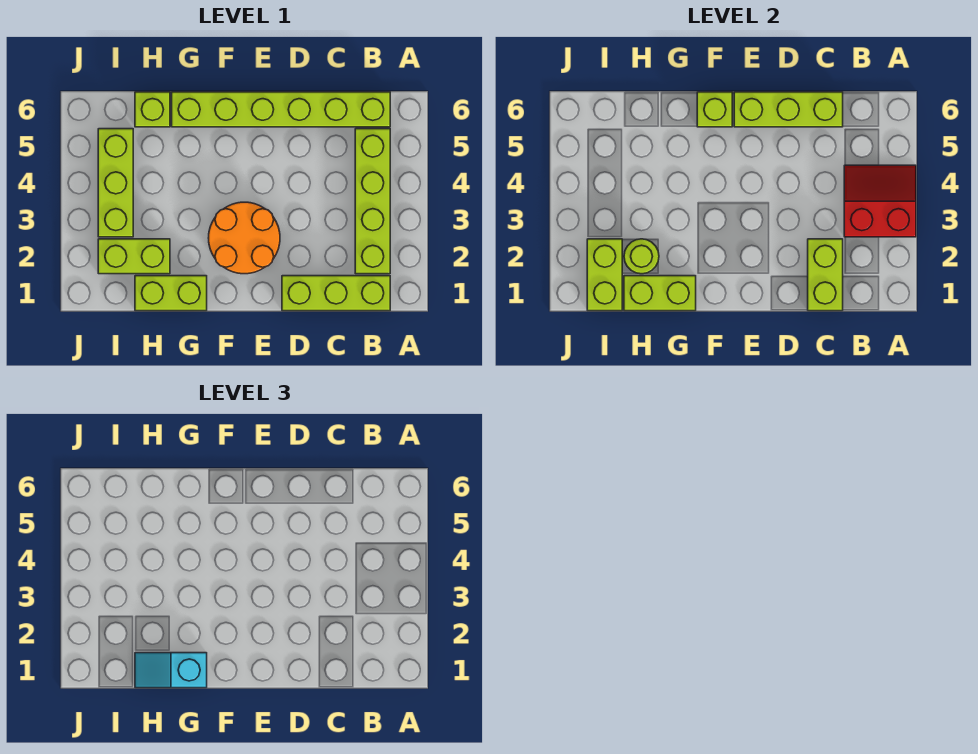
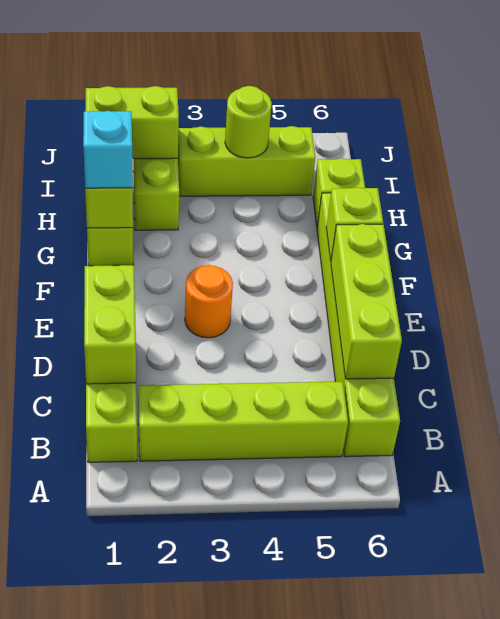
red 2x2 slope [844,165,916,237] -> none
lime 1x2 brick [808,239,843,311] -> lime 1x2 brick turned to [84,265,136,384]
orange 2x2 round brick [209,202,280,274] -> orange 1x1 round brick [185,265,233,338]
lime 1x1 round brick [624,239,659,274] -> lime 1x1 round brick moved to [225,86,272,158]

